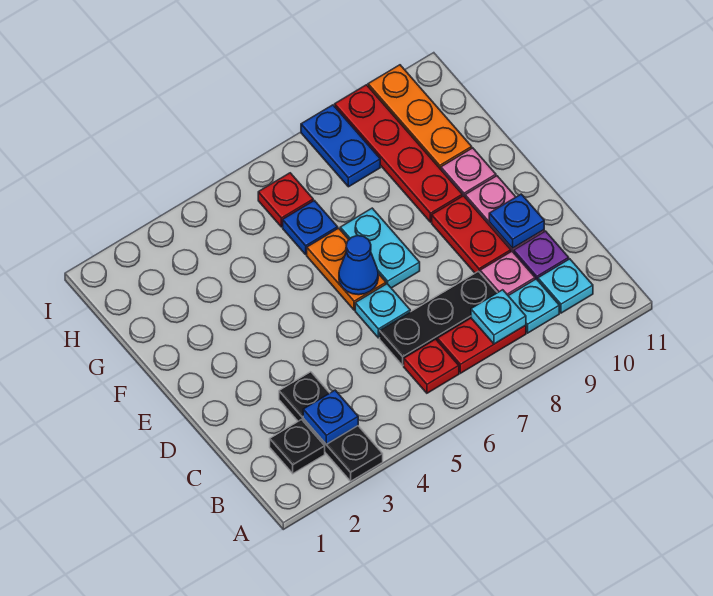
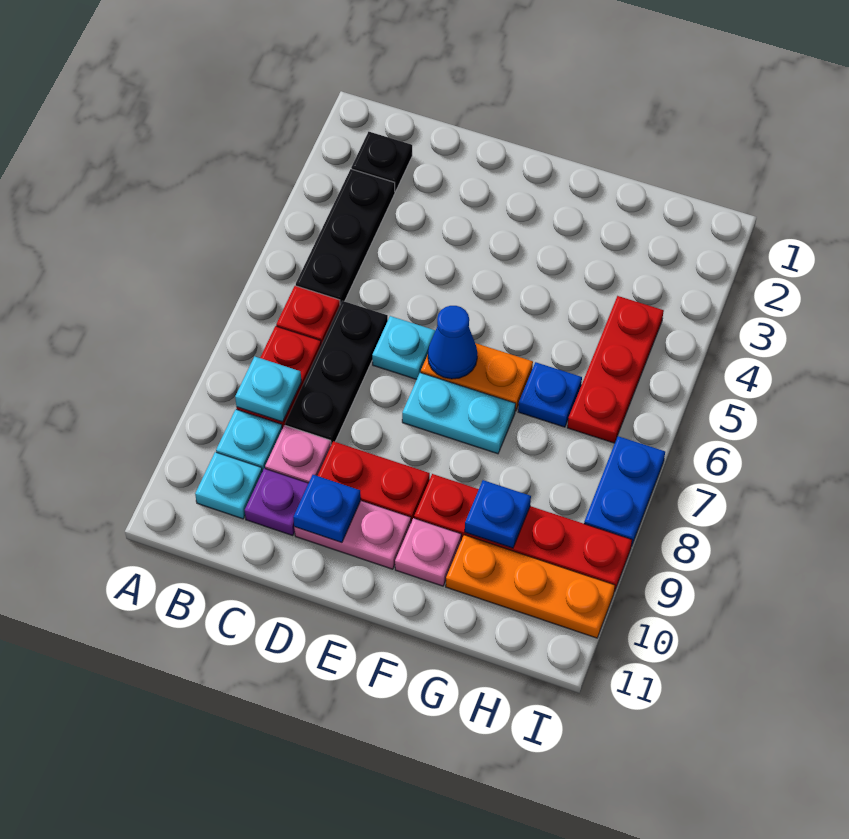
black 1x3 plate [279,372,383,481] -> black 1x3 plate turned to [296,169,395,304]
blue 1x1 plate [303,390,358,444] -> blue 1x1 plate moved to [465,480,531,548]
red 1x1 plate [258,173,313,227] -> red 1x3 plate [567,296,664,443]
blue 1x2 plate [301,105,380,187] -> blue 1x2 plate turned to [584,436,665,547]

